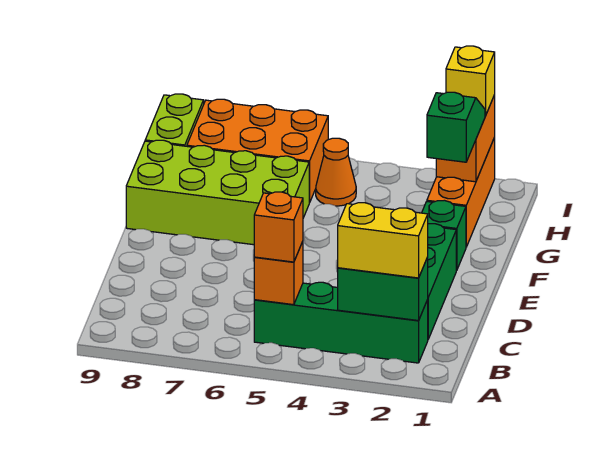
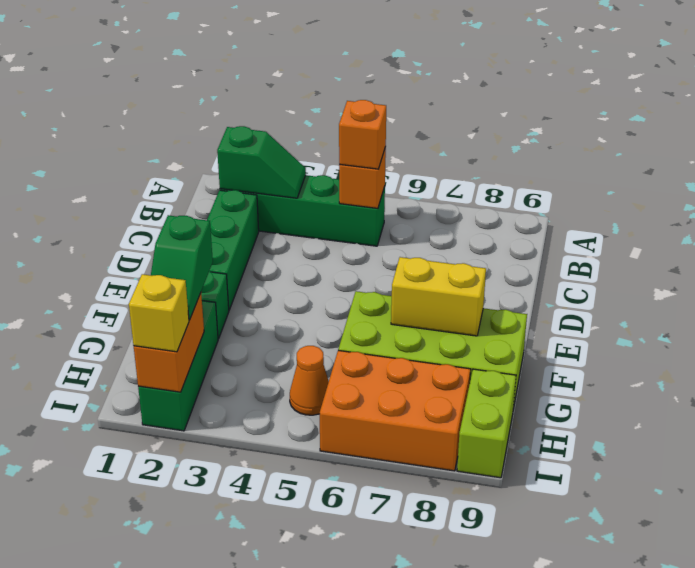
green 1x2 brick [338,257,428,321] -> green 1x2 slope [217,126,306,198]
yellow 1x2 brick [338,203,428,278] -> yellow 1x2 brick moved to [391,257,486,336]
orange 1x3 brick [427,138,495,247] -> green 1x3 brick [138,301,218,431]

